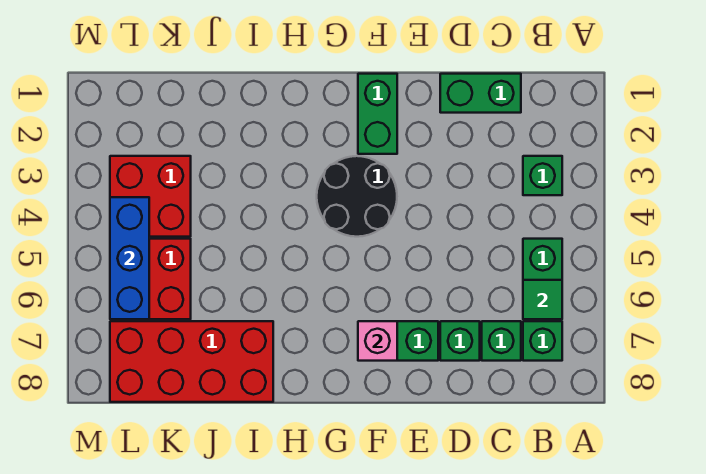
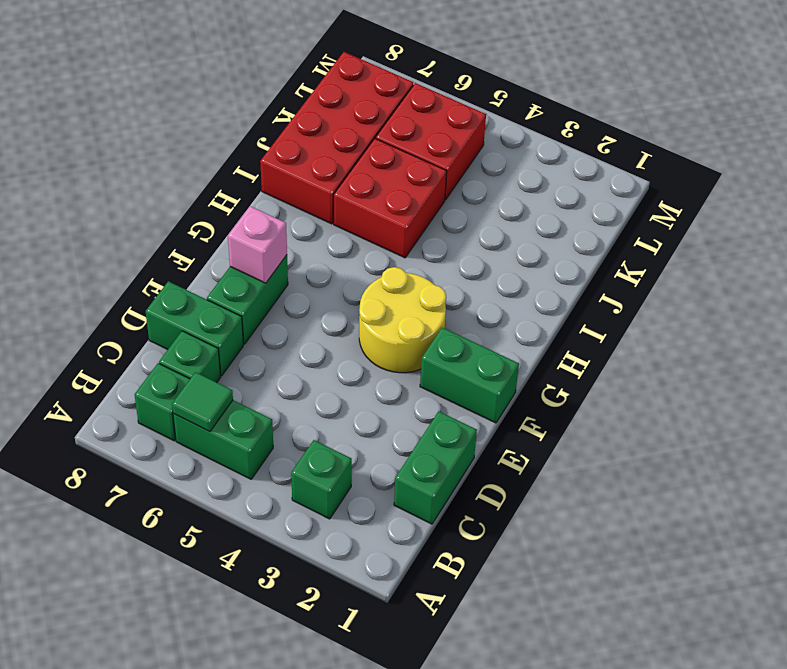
green 1x1 brick [440,321,480,361] -> green 1x2 brick [146,281,243,376]
black 2x2 round brick [317,156,397,237] -> yellow 2x2 round brick [359,267,446,373]
red 2x2 brick [110,156,191,237] -> red 2x2 brick moved to [334,138,447,258]
blue 1x3 brick [110,197,149,319] -> none

